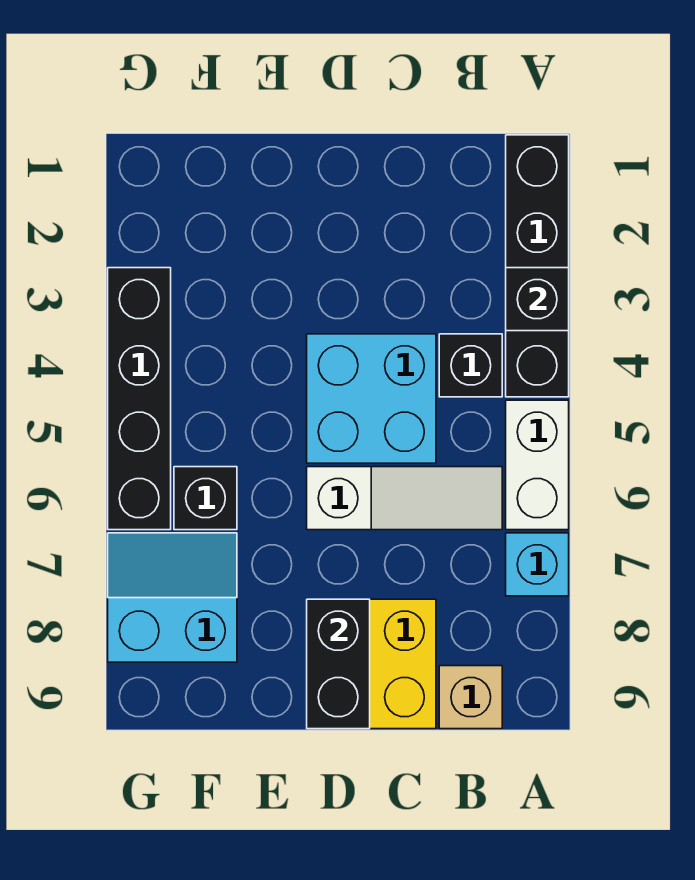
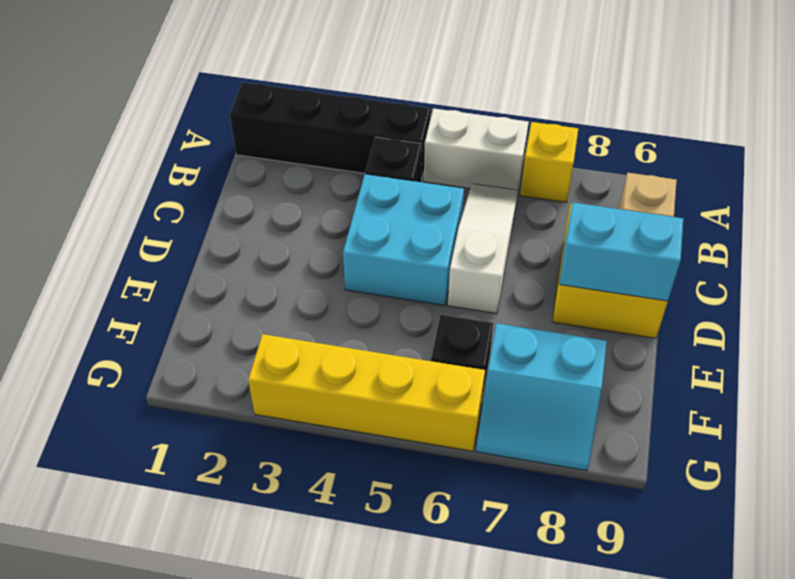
black 1x1 brick [506,268,569,331] -> none
cyan 1x1 brick [506,533,569,596] -> yellow 1x1 brick [520,122,578,202]
black 1x2 brick [307,599,370,729] -> cyan 1x2 brick [559,203,683,301]
cyan 2x2 slope [108,533,237,662] -> cyan 2x2 slope turned to [476,323,607,471]
black 1x4 brick [108,268,171,530] -> yellow 1x4 brick [248,334,485,451]

